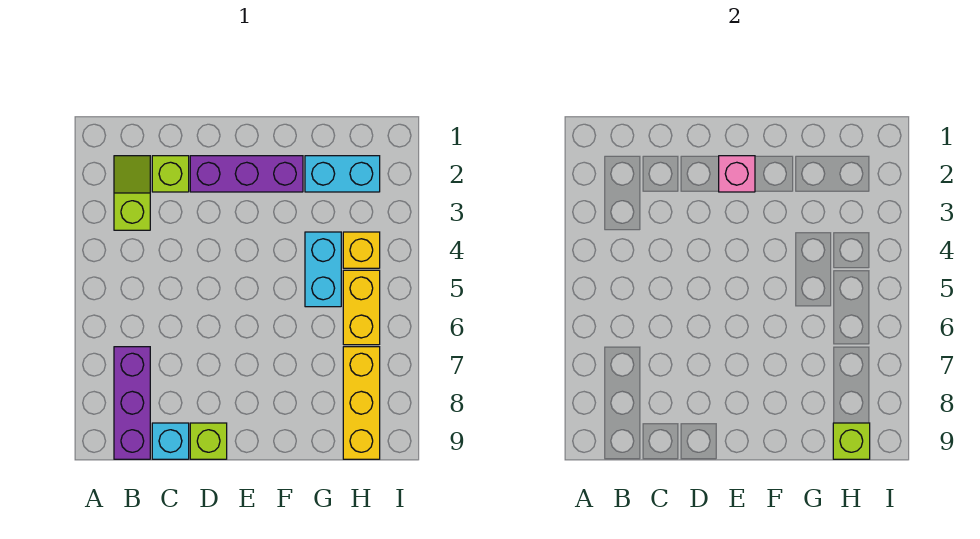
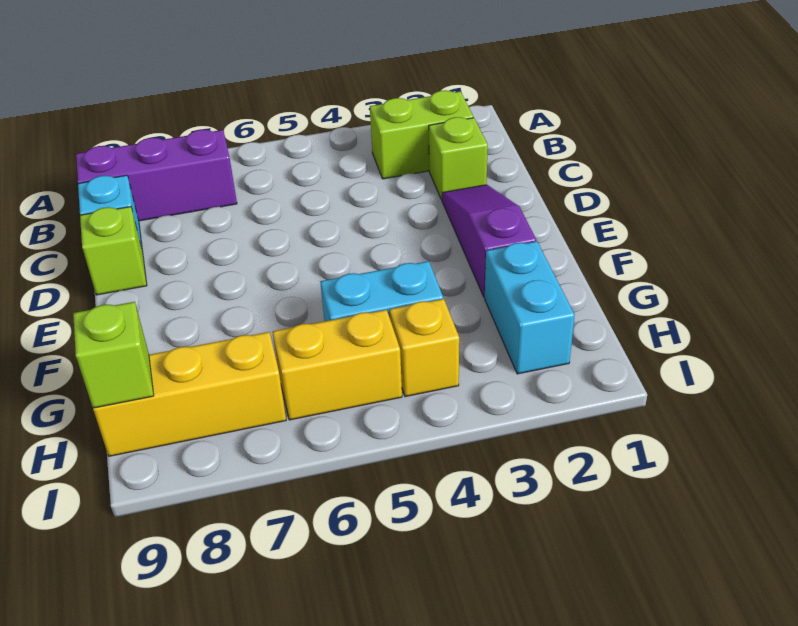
lime 1x2 slope [114,156,150,230] -> lime 1x2 brick [370,90,473,179]
purple 1x3 brick [190,156,303,192] -> purple 1x3 slope [442,185,536,297]
pink 1x1 brick [719,156,755,192] -> none

